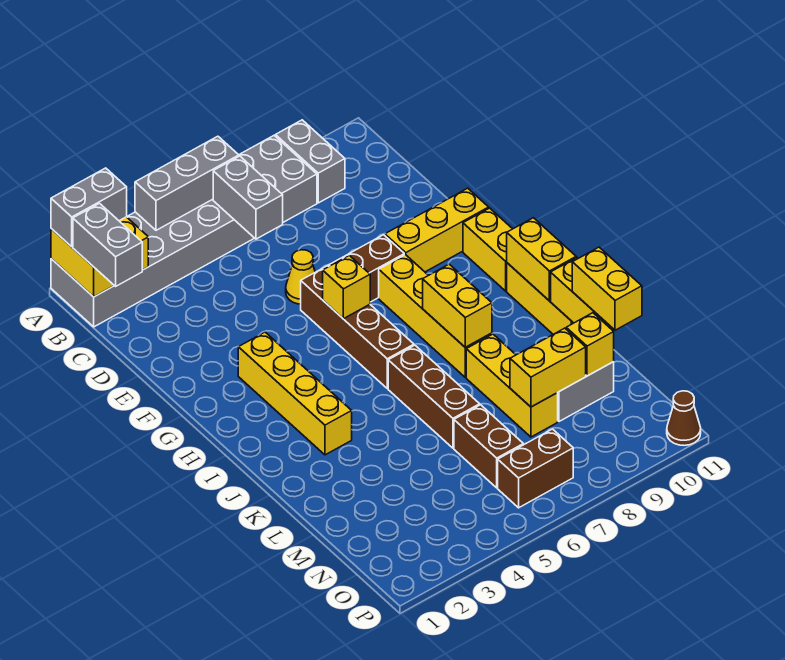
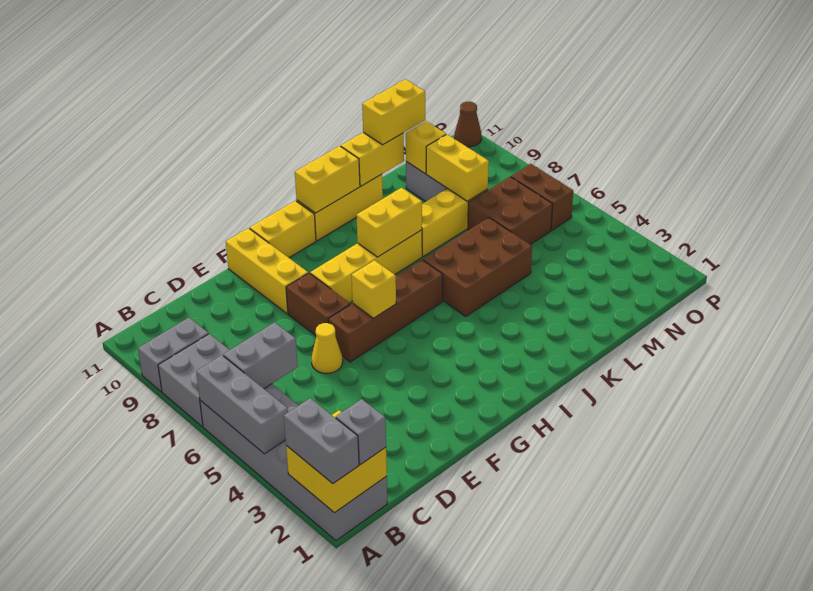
grey 1x2 brick [73,204,142,286] -> grey 1x1 brick [336,399,386,465]
yellow 1x4 brick [238,332,352,455] -> none
brown 1x3 brick [388,345,480,448] -> brown 2x3 brick [423,218,532,316]
brown 1x2 brick [454,405,523,488] -> brown 2x2 brick [468,177,552,245]

